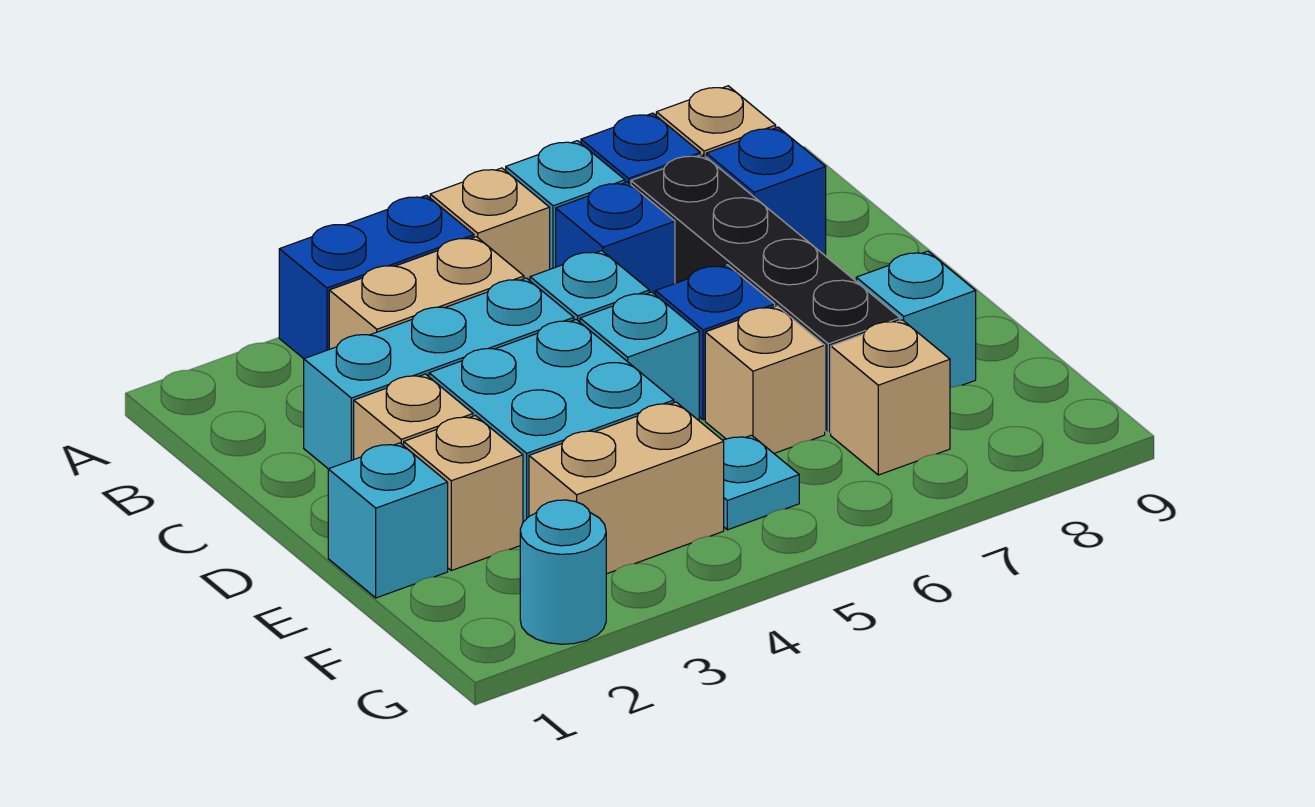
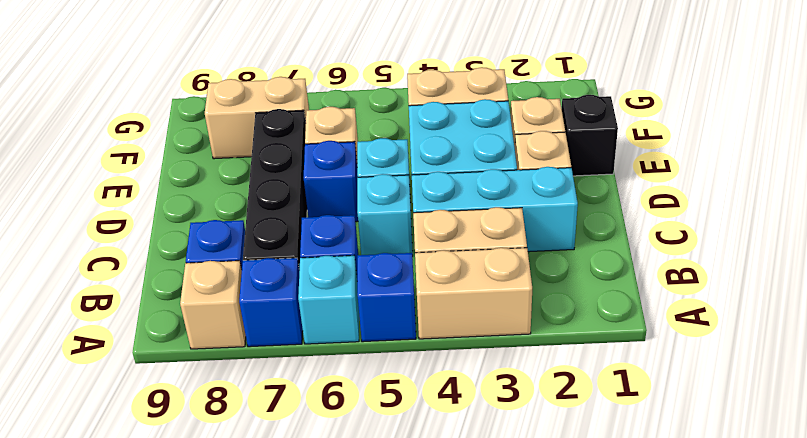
blue 1x2 brick [279,195,474,359] -> tan 1x2 brick [415,248,532,339]
tan 1x1 brick [430,168,550,280] -> blue 1x1 brick [357,253,416,342]
cyan 1x1 brick [328,443,448,598] -> black 1x1 brick [562,95,618,176]
cyan 1x1 brick [856,251,976,388] -> none
cyan 1x1 plate [723,435,799,530] -> none
tan 1x1 brick [831,320,950,475] -> tan 1x2 brick [205,77,309,159]
cyan 1x1 round brick [520,500,606,644] -> none

